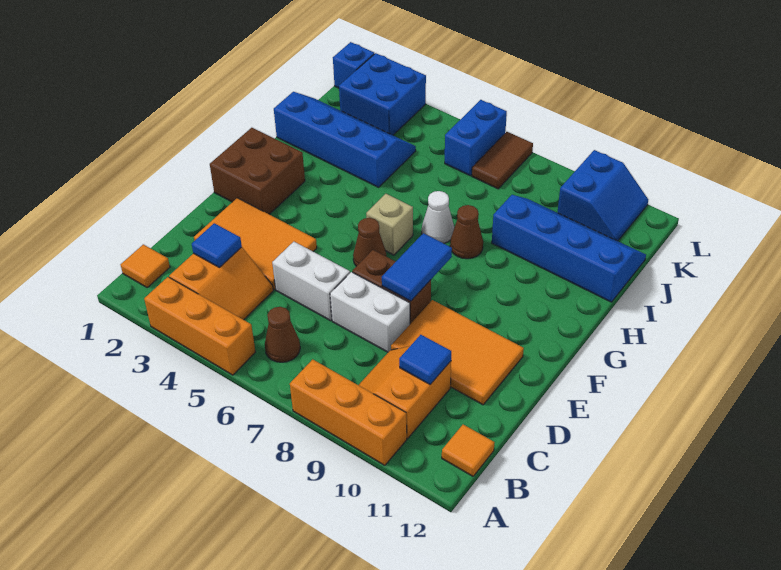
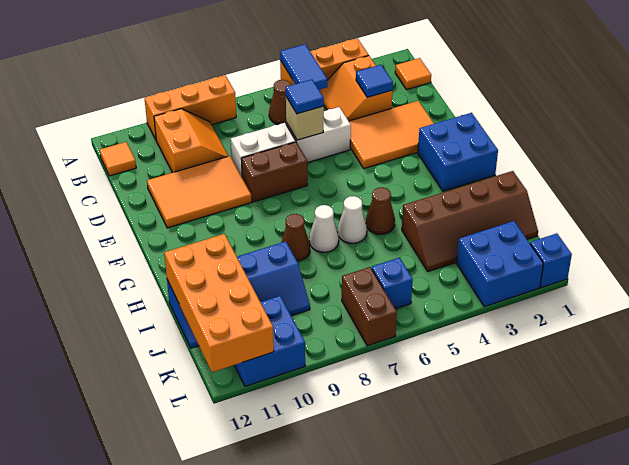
blue 1x1 tile [399,335,451,384] -> blue 1x1 tile moved to [286,80,324,114]
blue 1x2 tile [382,233,452,301] -> blue 1x2 tile moved to [280,44,327,89]
brown 2x2 brick [210,128,305,214] -> blue 2x2 brick [418,113,498,191]
brown 1x1 cone [353,218,386,266] -> brown 1x1 cone moved to [366,187,395,234]
tan 1x1 brick [366,194,413,255] -> tan 1x1 brick moved to [286,97,324,140]
none -> white 1x1 cone [338,196,367,243]
blue 2x4 slope [274,92,416,187] -> brown 2x4 slope [402,171,538,271]
none -> orange 2x4 brick [164,234,274,372]
blue 1x2 brick [445,100,507,176] -> blue 1x1 brick [372,258,413,309]
brown 1x2 tile [472,132,533,189] -> brown 1x2 brick [342,267,397,346]
blue 2x2 slope [557,150,648,241] -> blue 2x2 brick [235,296,305,386]

